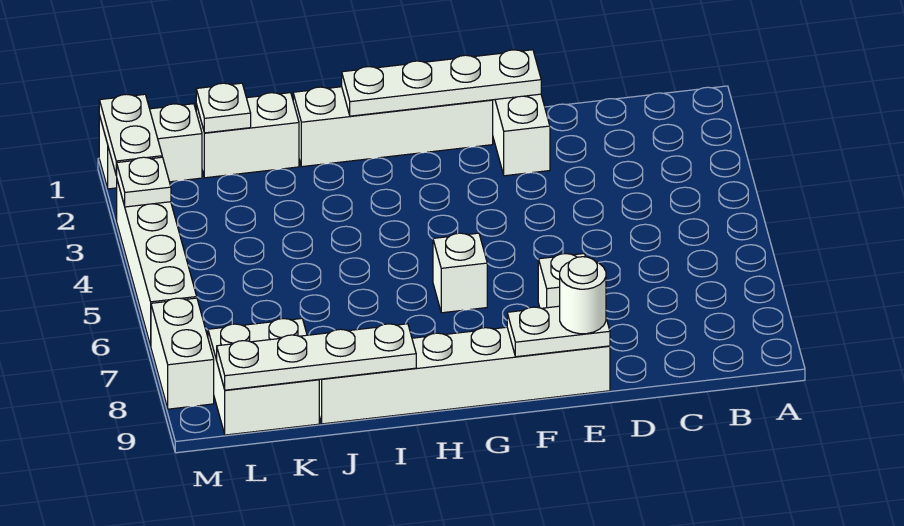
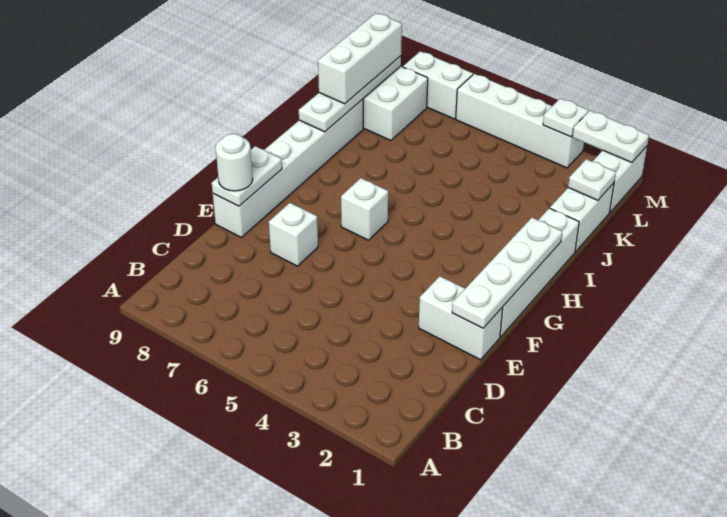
none -> white 1x3 brick [318,13,402,104]

